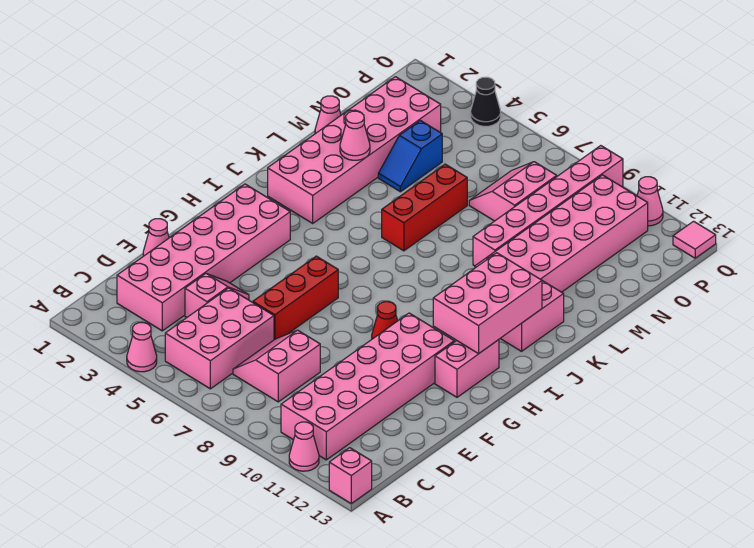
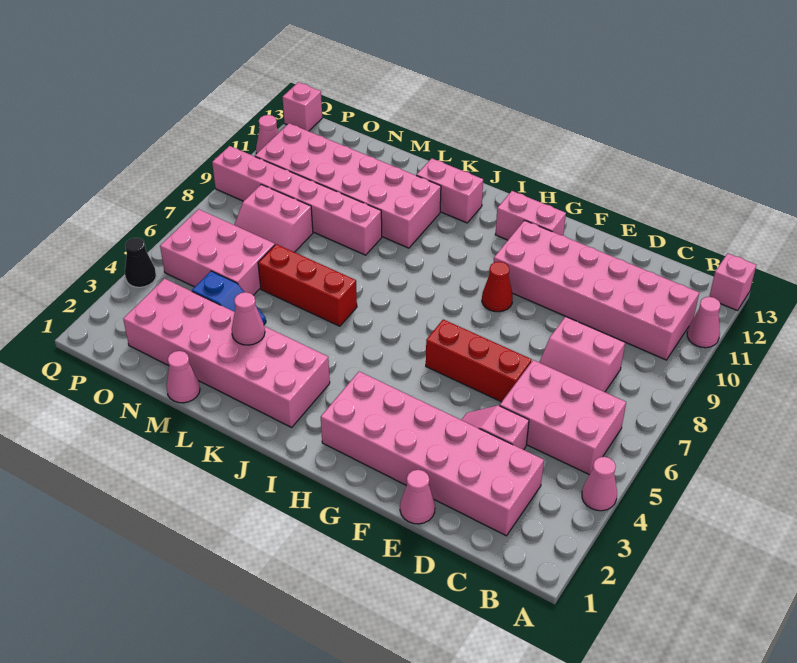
pink 2x3 brick [433,253,542,354] -> pink 2x3 brick moved to [160,209,275,295]
pink 1x1 tile [673,221,716,258] -> pink 1x1 brick [283,82,322,131]

